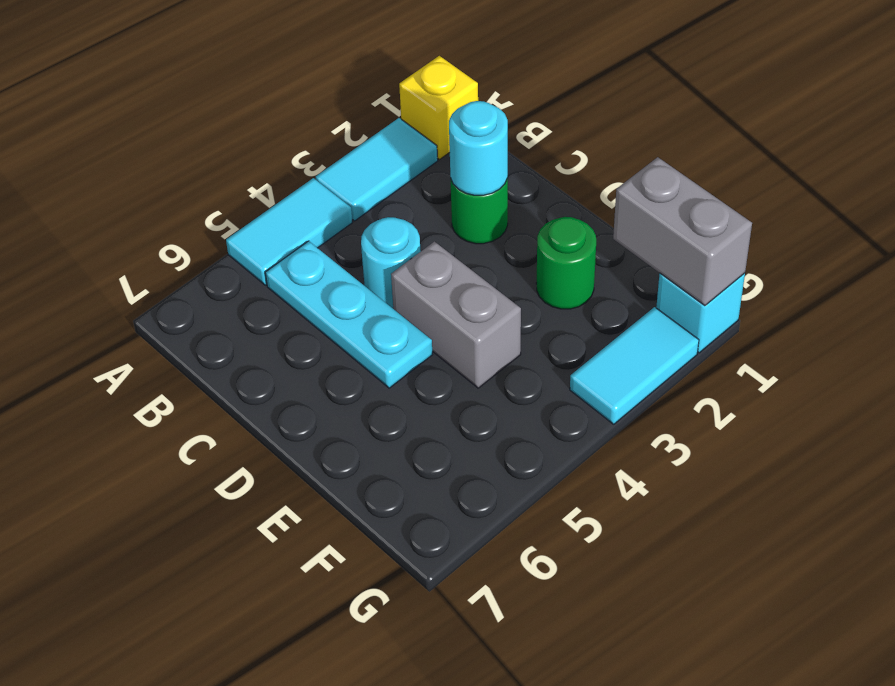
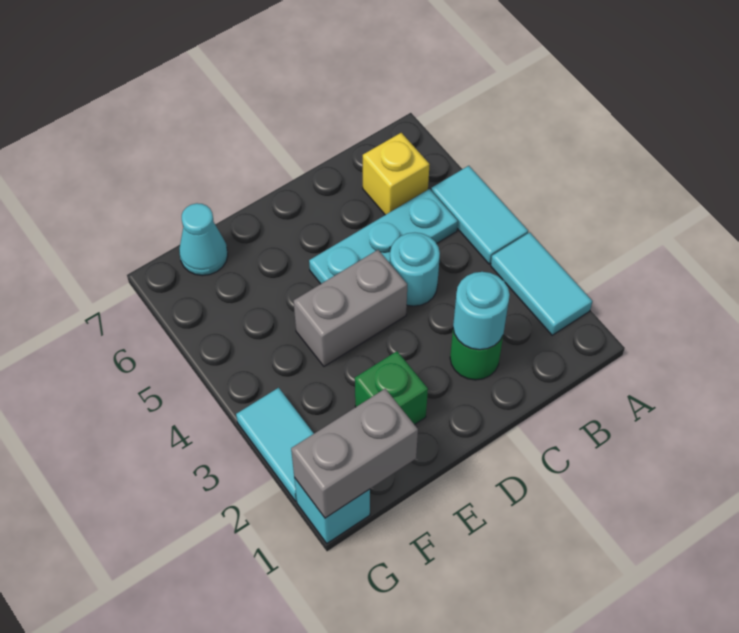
yellow 1x1 brick [399,56,478,159] -> yellow 1x1 brick moved to [363,133,430,215]
green 1x1 round brick [536,217,596,309] -> green 1x1 brick [355,351,428,425]
none -> cyan 1x1 cone [179,203,228,276]

